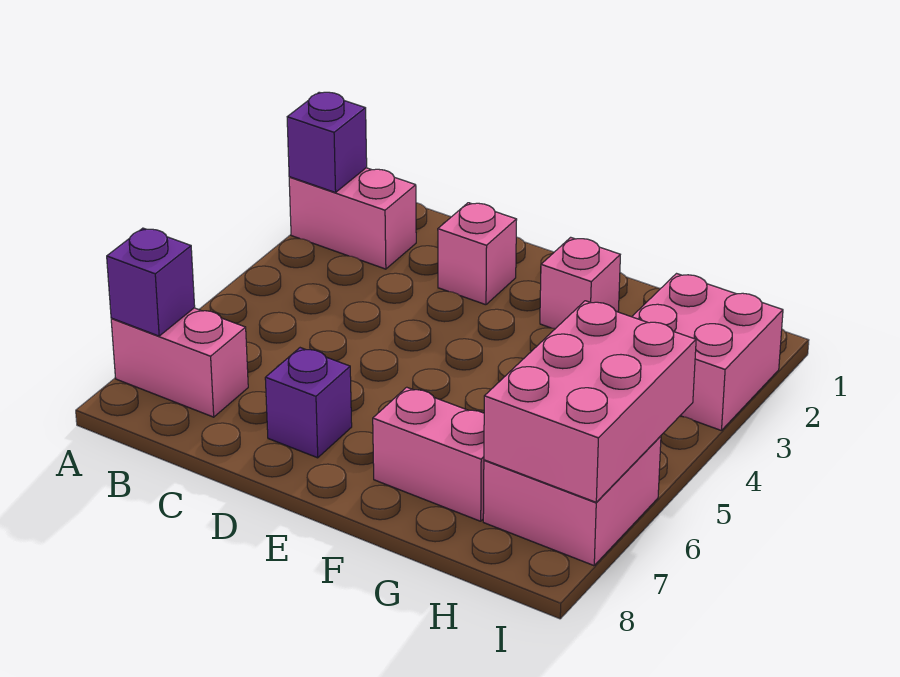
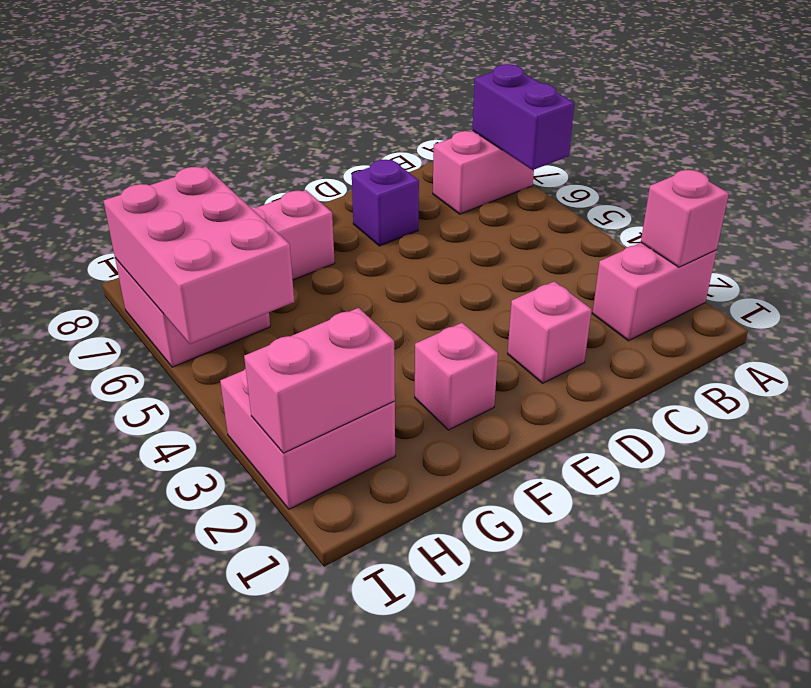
purple 1x1 brick [287,92,367,193] -> pink 1x1 brick [641,170,729,267]
purple 1x1 brick [107,228,195,336] -> purple 1x2 brick [472,64,574,170]
none -> pink 1x2 brick [244,308,395,453]

